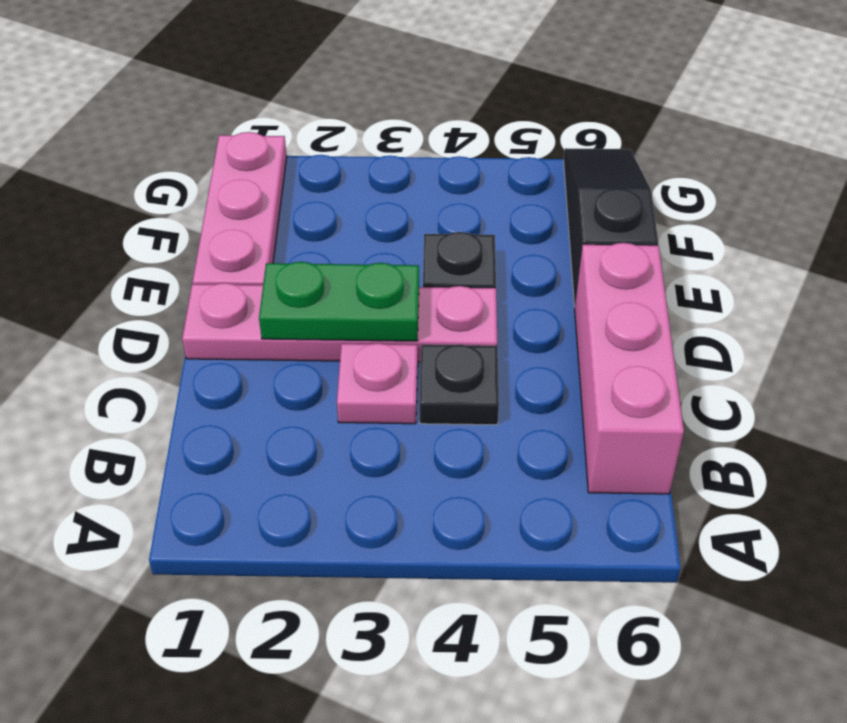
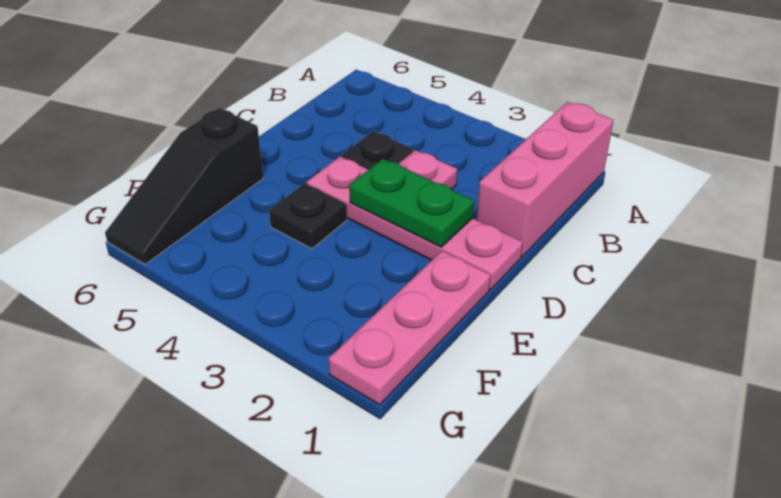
pink 1x3 brick [575,243,684,494] -> pink 1x3 brick moved to [477,102,613,257]

